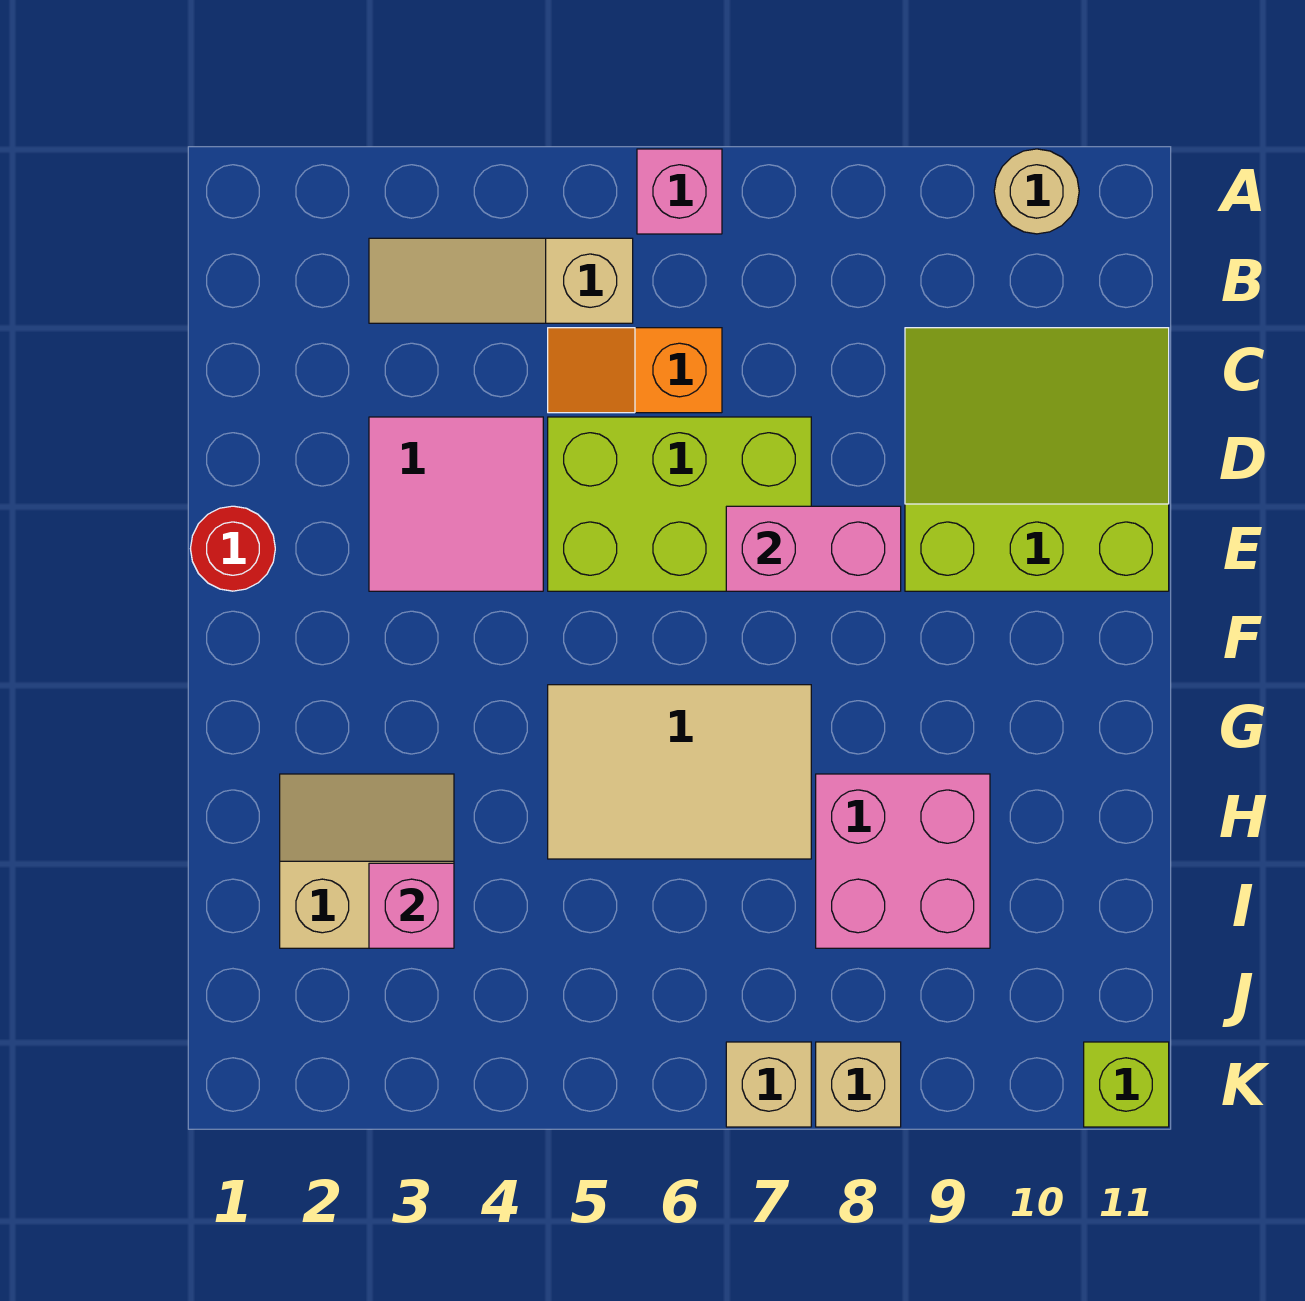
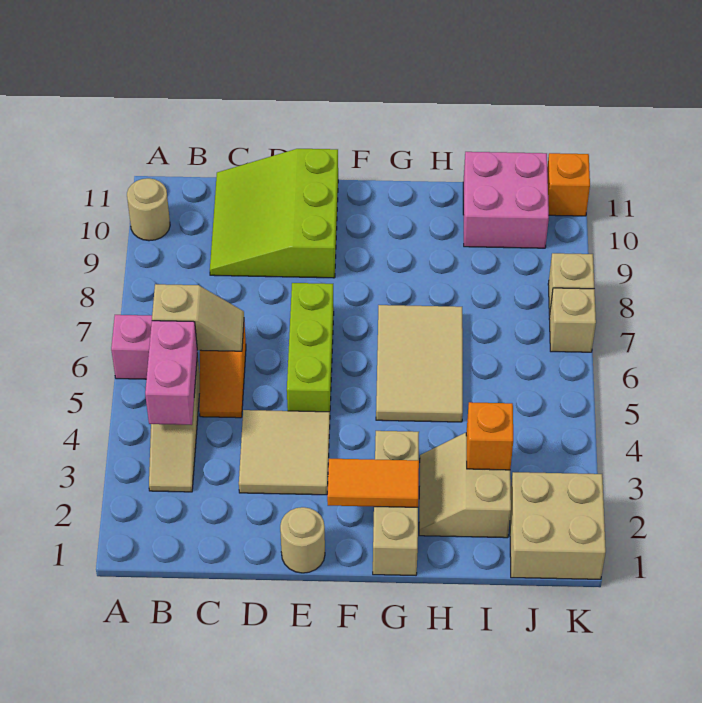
none -> tan 1x2 slope [152,284,244,351]
pink 2x2 tile [369,417,543,591] -> tan 2x2 tile [239,410,330,495]
lime 2x3 brick [548,417,811,591] -> lime 1x3 brick [287,283,334,412]
red 1x1 round brick [190,506,275,591] -> tan 1x1 round brick [280,507,325,573]
pink 1x2 brick [726,506,901,591] -> pink 1x2 brick moved to [145,321,198,425]
none -> orange 1x2 tile [327,459,419,507]
none -> tan 1x3 brick [373,431,419,575]
pink 2x2 brick [816,774,990,948] -> pink 2x2 brick moved to [463,152,549,248]
pink 1x1 brick [369,863,454,948] -> orange 1x1 brick [466,402,513,470]
none -> tan 2x2 brick [510,472,606,579]
lime 1x1 brick [1084,1042,1169,1127] -> orange 1x1 brick [547,153,590,216]

